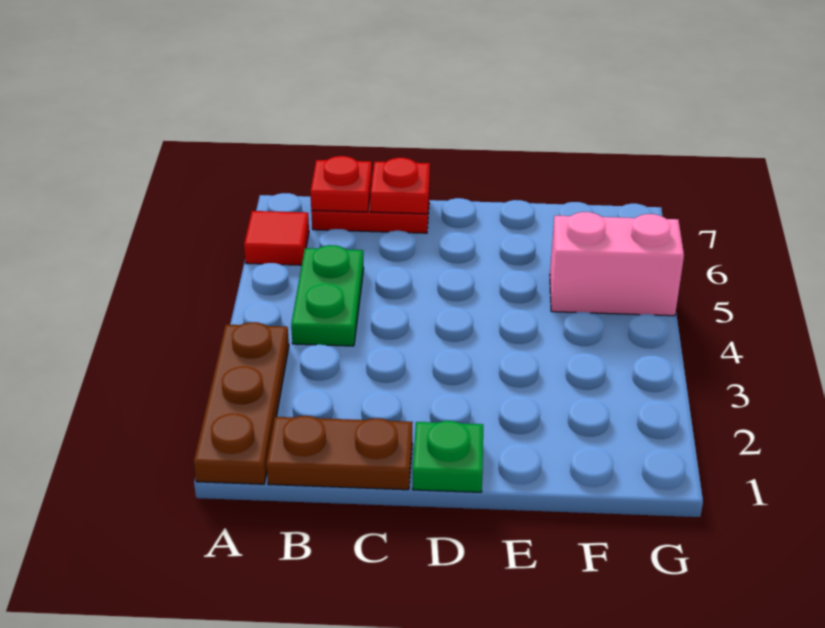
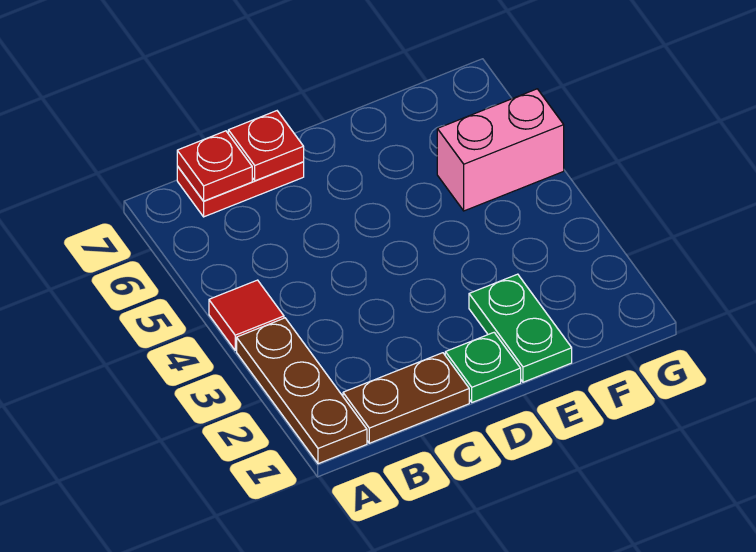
red 1x1 tile [244,211,309,265] -> red 1x1 tile moved to [209,280,284,350]
green 1x2 plate [291,245,364,346] -> green 1x2 plate moved to [469,274,572,382]

